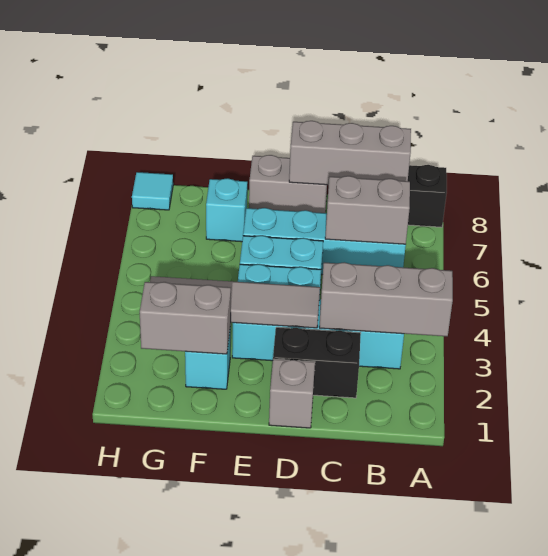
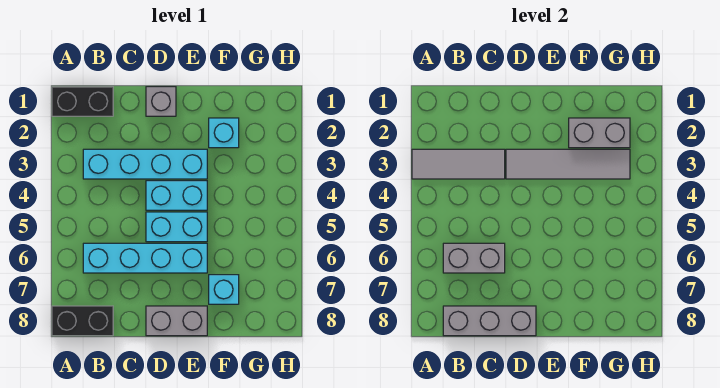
grey 1x3 brick [319,262,453,336] -> grey 1x3 tile [412,149,505,179]
black 1x2 brick [273,327,361,398] -> black 1x2 brick moved to [52,87,113,116]
cyan 1x1 tile [132,172,173,210] -> none

